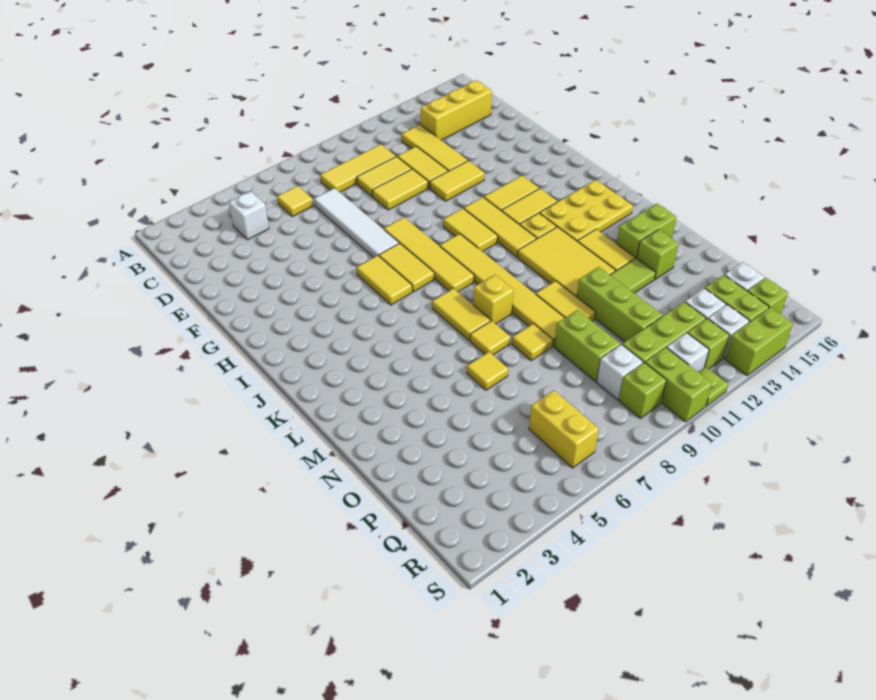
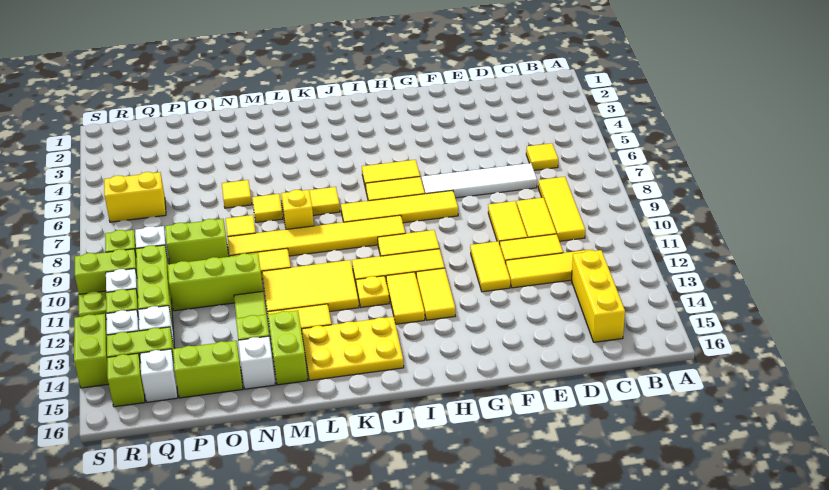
white 1x1 brick [229,191,269,240] -> white 1x1 brick moved to [238,336,275,389]
yellow 2x3 plate [540,180,633,241] -> yellow 2x3 plate turned to [302,317,404,381]
none -> lime 1x2 brick [173,341,243,398]

